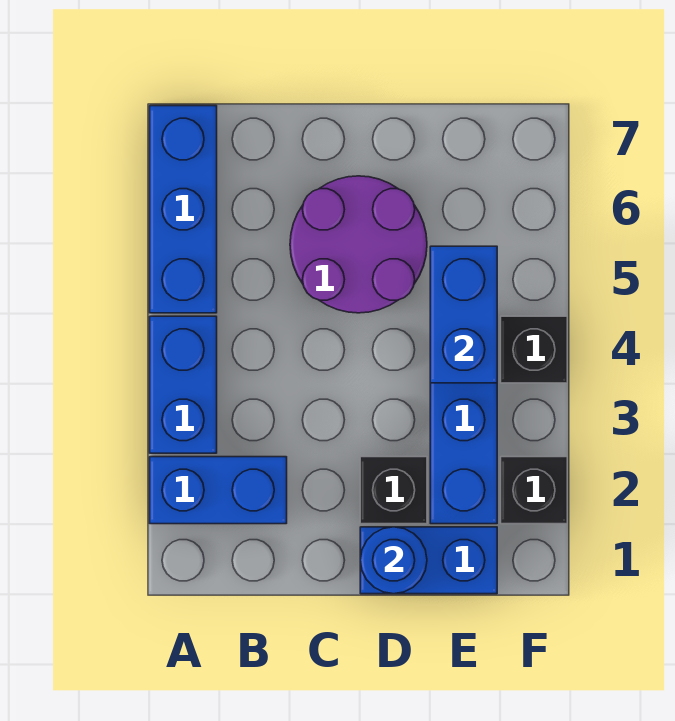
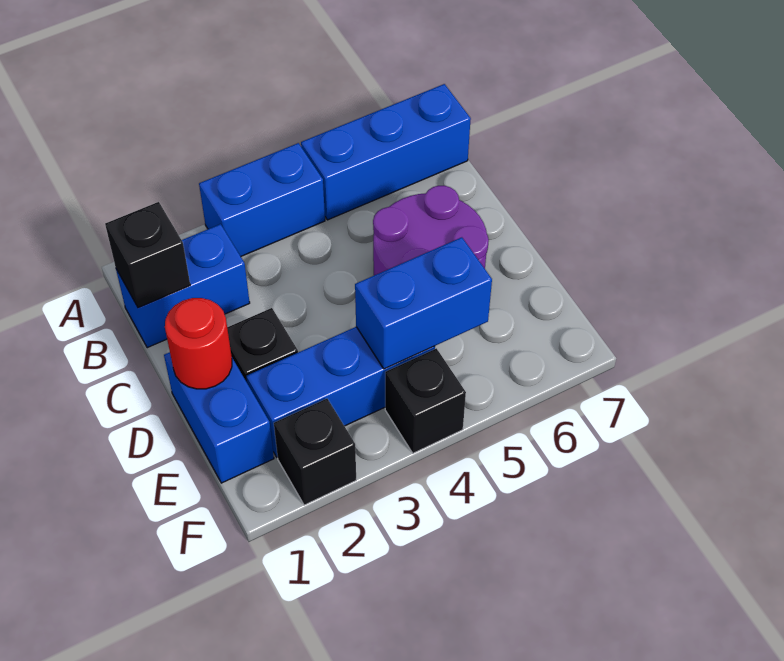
blue 1x2 brick [150,457,287,524] -> blue 1x2 brick turned to [116,224,250,348]
none -> black 1x1 brick [105,202,190,308]
blue 1x1 round brick [360,527,427,594] -> red 1x1 round brick [165,298,232,389]

